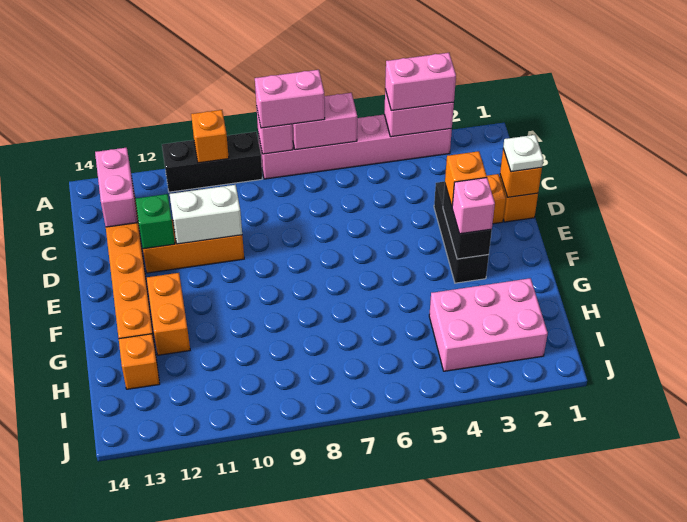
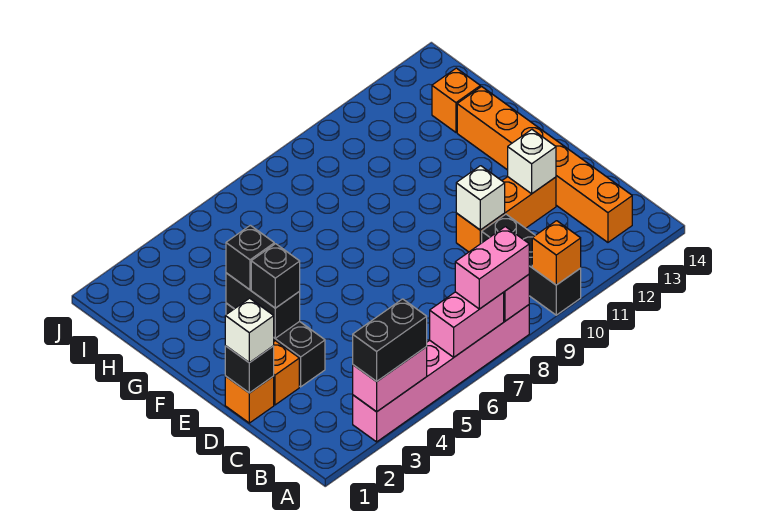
pink 1x2 brick [385,53,456,111] -> black 1x2 brick [353,299,427,381]
black 1x3 brick [162,132,262,192] -> black 1x3 brick turned to [482,214,581,315]
pink 1x2 brick [95,148,138,227] -> none
orange 1x1 brick [500,149,542,197] -> black 1x1 brick [225,346,274,393]
white 1x1 plate [503,135,543,172] -> white 1x1 brick [225,298,274,363]
white 1x2 brick [170,185,242,244] -> white 1x1 brick [456,166,505,230]
green 1x1 brick [135,194,175,249] -> white 1x1 brick [508,130,556,194]
orange 1x1 brick [445,151,487,206] -> black 1x1 brick [251,244,300,308]
pink 1x1 brick [452,178,495,234] -> black 1x1 brick [226,225,274,290]
orange 1x2 brick [147,273,190,355] -> none
pink 2x3 brick [429,278,548,371] -> none

